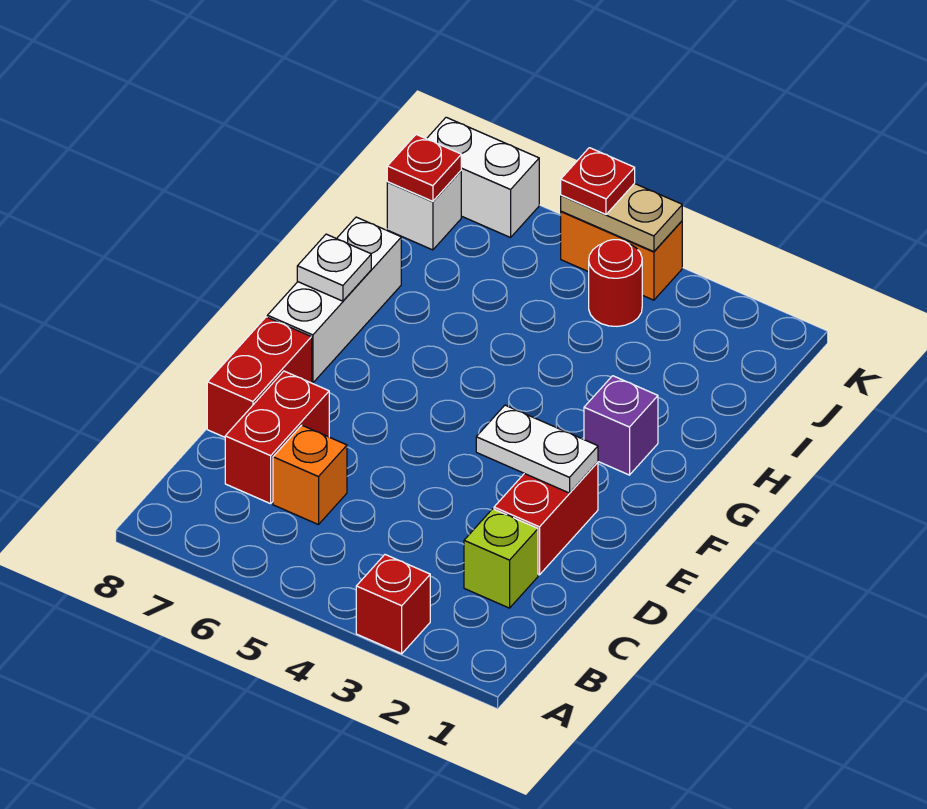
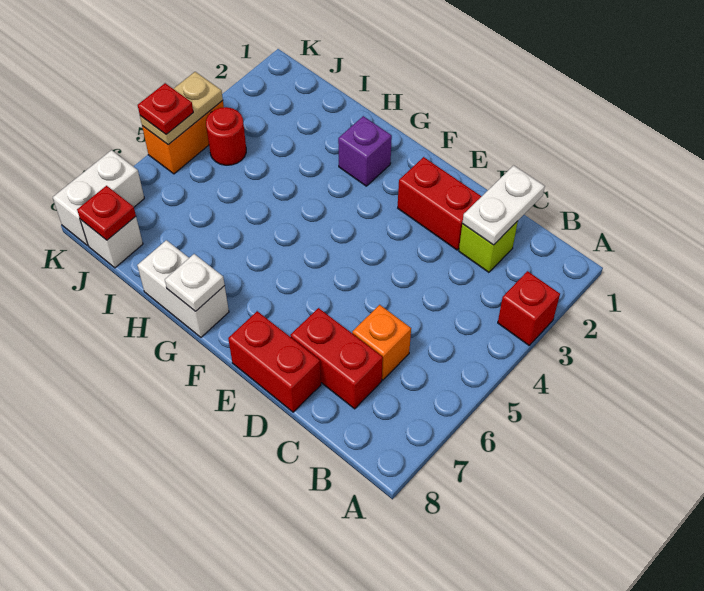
white 1x2 plate [476,405,598,493] -> white 1x2 plate moved to [462,165,545,245]
white 1x3 brick [267,217,401,383] -> white 1x2 brick [137,240,229,337]

